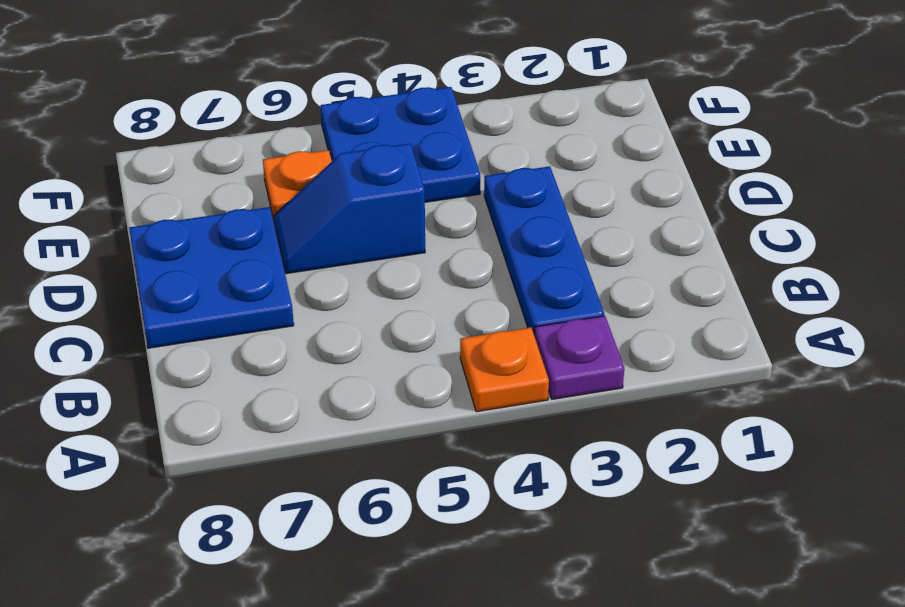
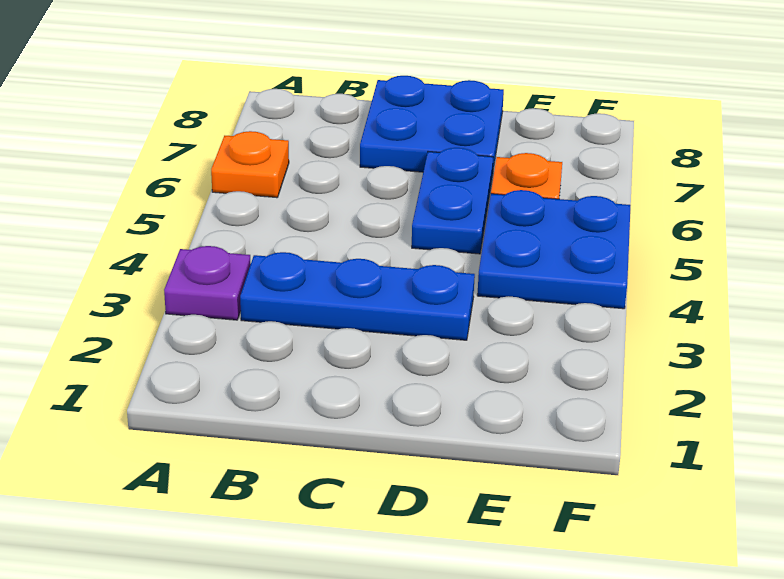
orange 1x1 plate [460,327,549,412] -> orange 1x1 plate moved to [211,131,289,198]
blue 1x2 slope [274,144,425,274] -> blue 1x2 plate [412,148,493,254]

